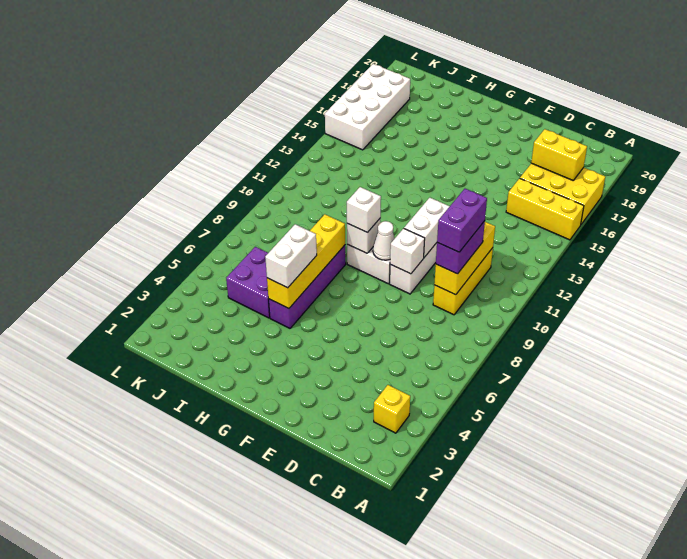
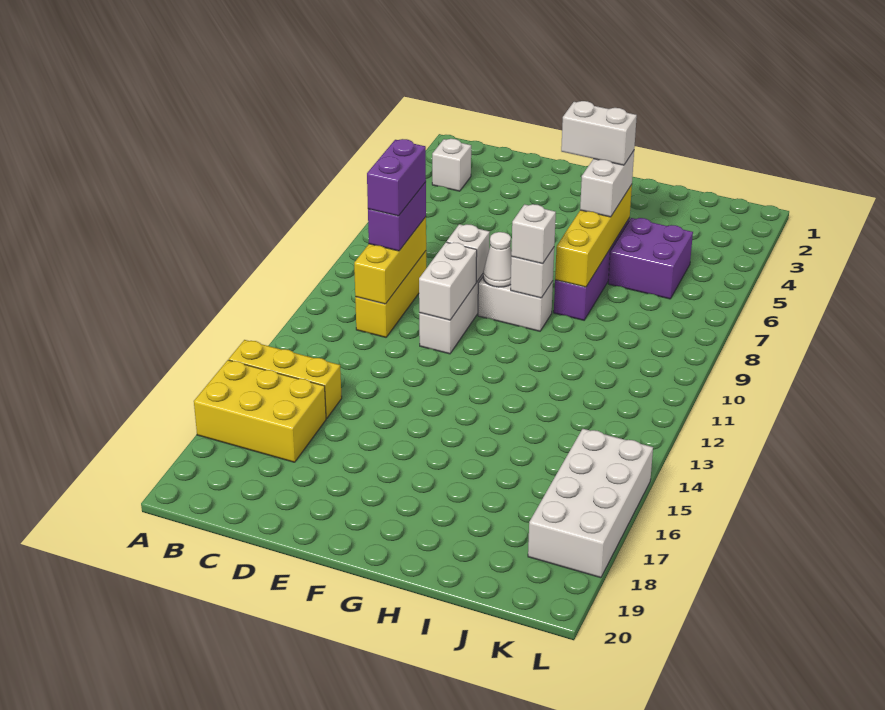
yellow 1x1 brick [374,385,410,433] -> white 1x1 brick [432,139,471,191]
yellow 1x2 brick [531,129,587,180] -> none
none -> white 1x2 brick [561,101,637,165]

